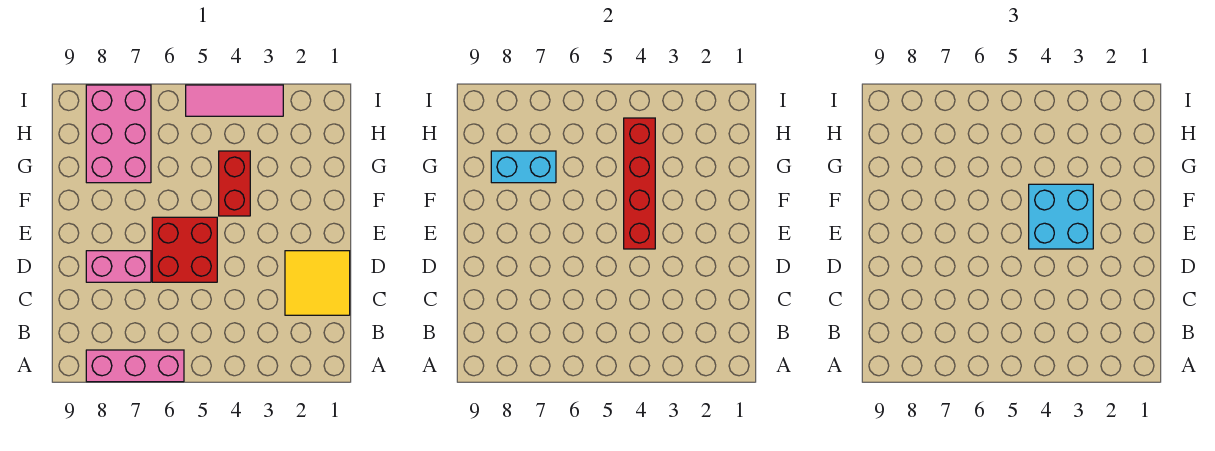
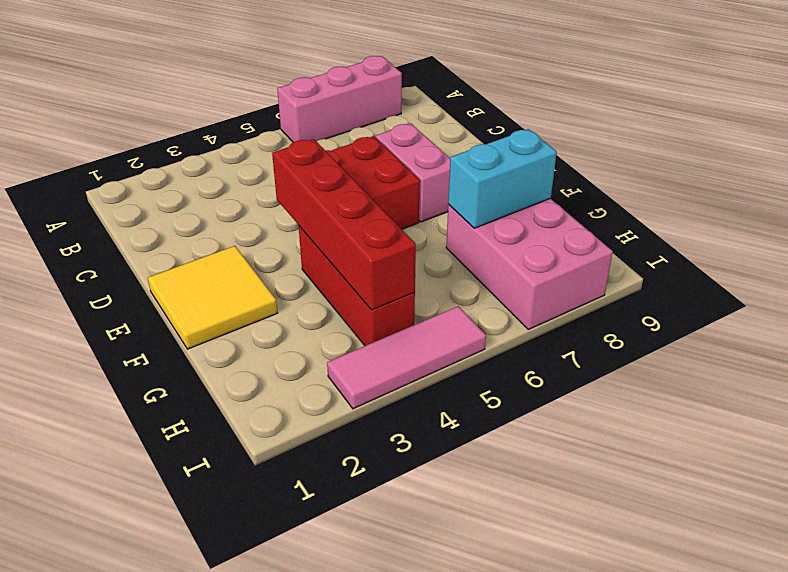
yellow 2x2 tile [285,251,350,315] -> yellow 2x2 tile moved to [148,246,277,349]
pink 1x2 brick [86,251,151,282] -> pink 1x2 brick turned to [376,124,450,222]
cyan 2x2 brick [1029,184,1093,249] -> none
red 1x2 brick [219,151,250,216] -> red 1x3 brick [299,226,415,346]

